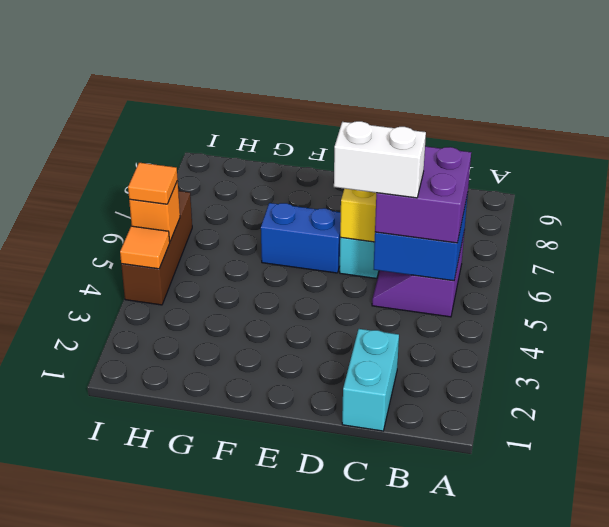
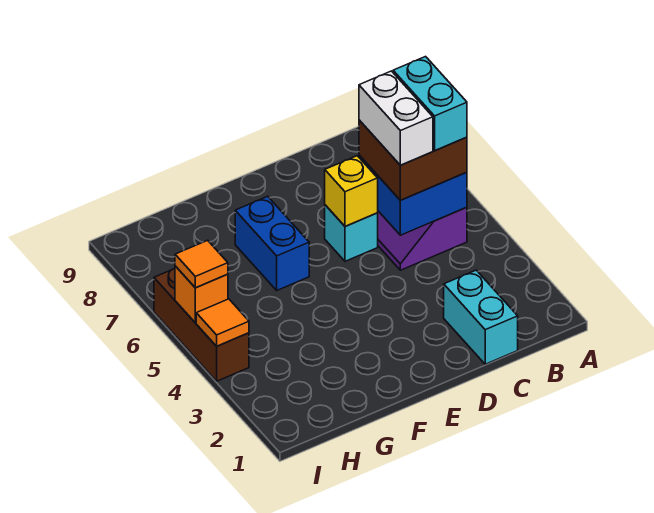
purple 2x2 brick [375,146,471,243] -> brown 2x2 brick [359,120,467,200]
none -> cyan 1x2 brick [393,57,467,151]
white 1x2 brick [334,121,426,198] -> white 1x2 brick turned to [359,71,433,165]
blue 1x2 brick [261,203,341,273] -> blue 1x2 brick turned to [235,196,309,290]

